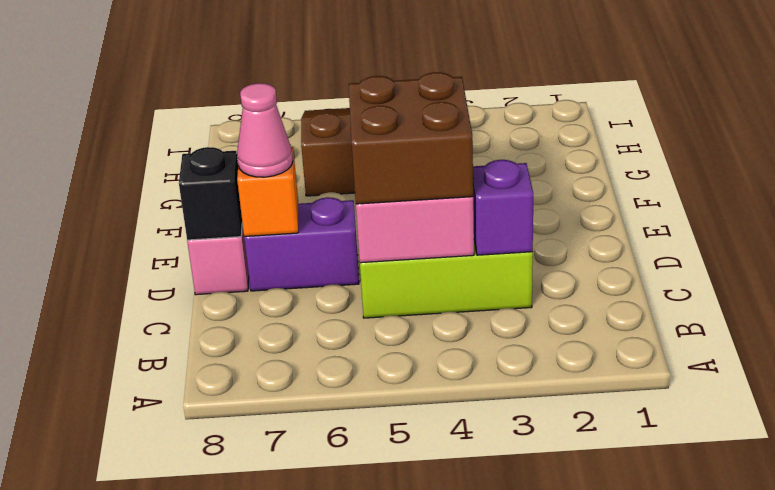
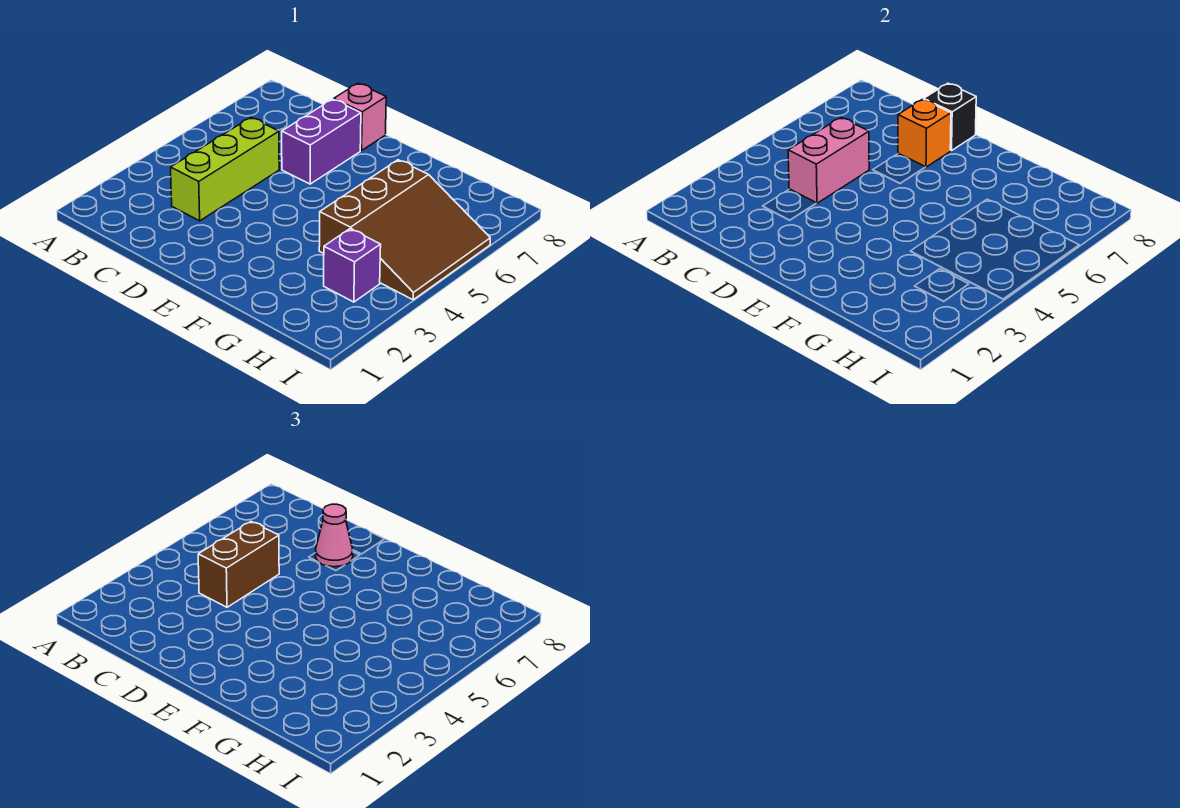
purple 1x1 brick [473,160,533,255] -> purple 1x1 brick moved to [324,229,381,302]
brown 2x2 brick [349,72,473,204] -> brown 1x2 brick [198,522,279,607]

